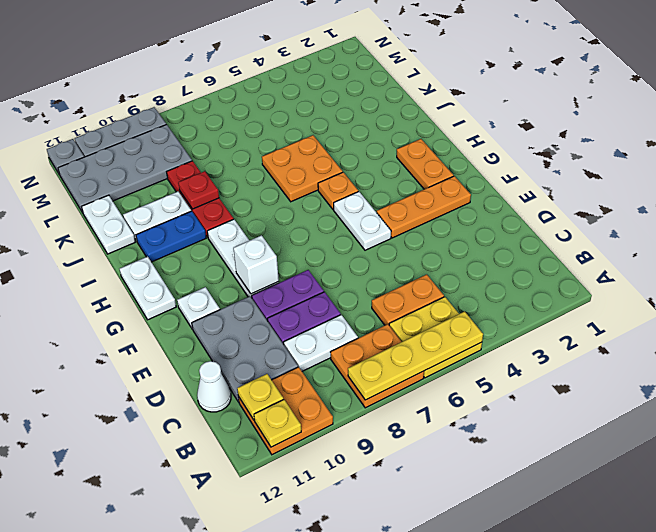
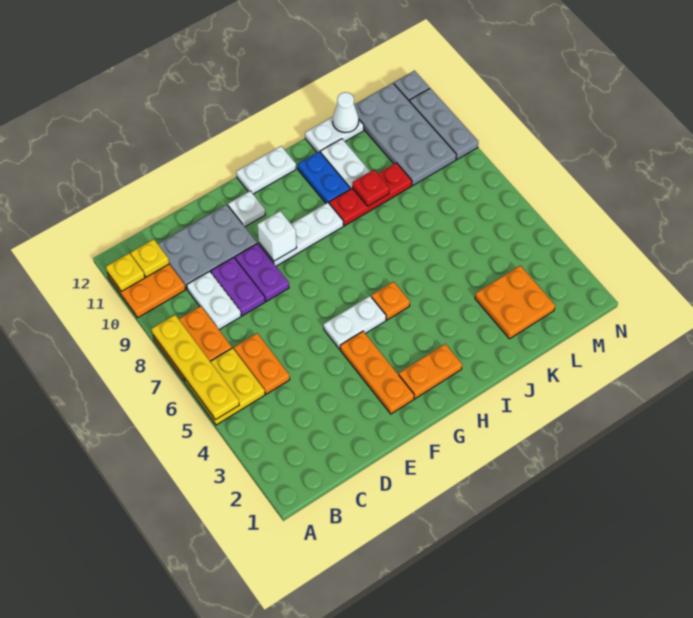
white 1x1 cone [197,361,231,412] -> white 1x1 cone moved to [333,92,359,133]
orange 2x2 plate [262,135,343,202] -> orange 2x2 plate moved to [475,266,555,339]

